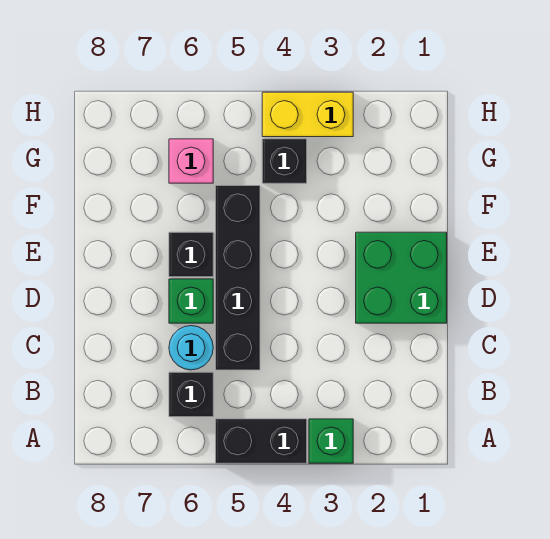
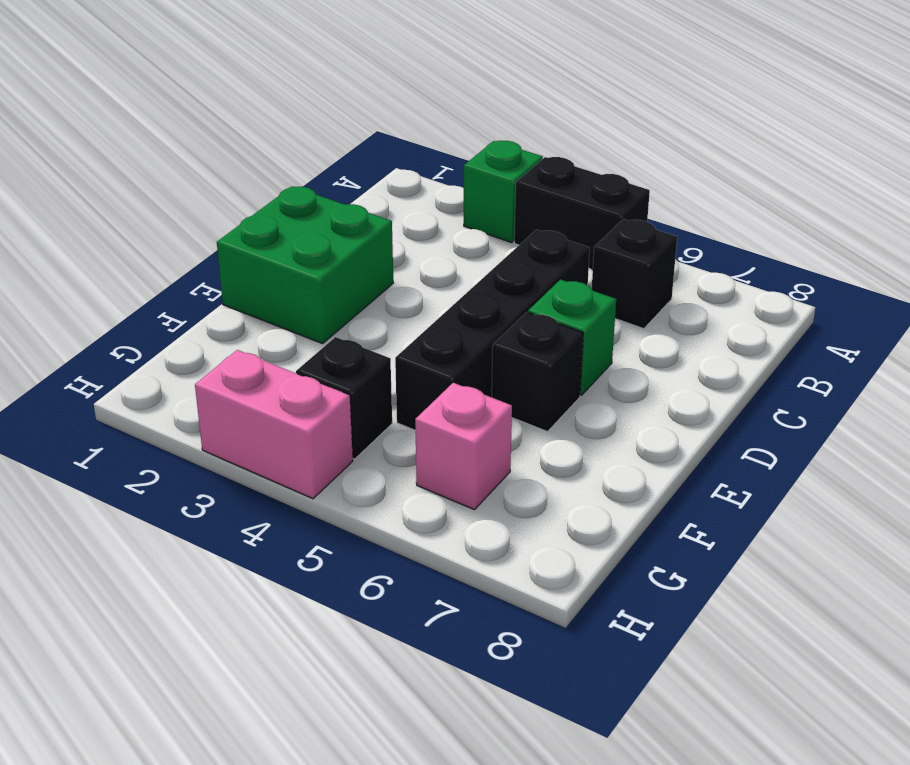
cyan 1x1 round brick [169,326,213,370] -> none
yellow 1x2 brick [262,92,353,137] -> pink 1x2 brick [195,350,353,499]

